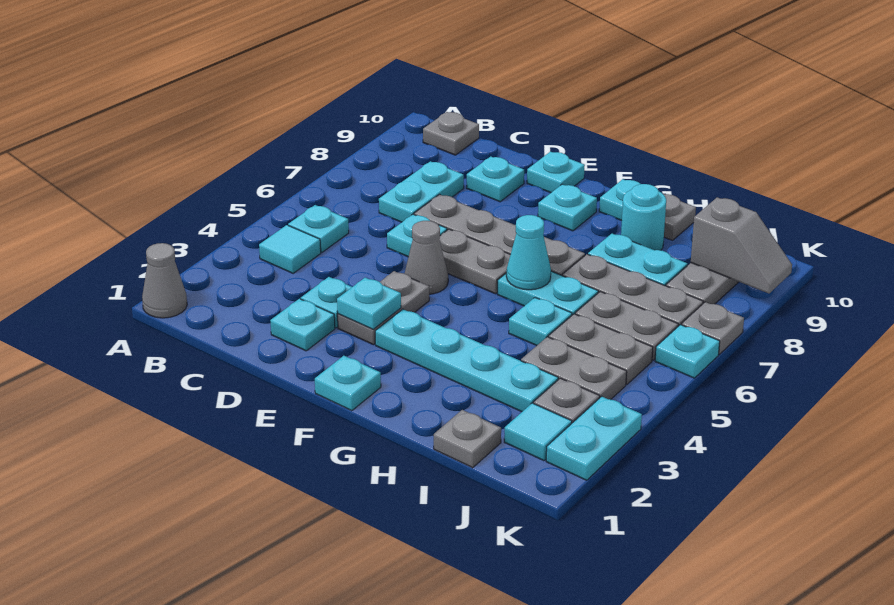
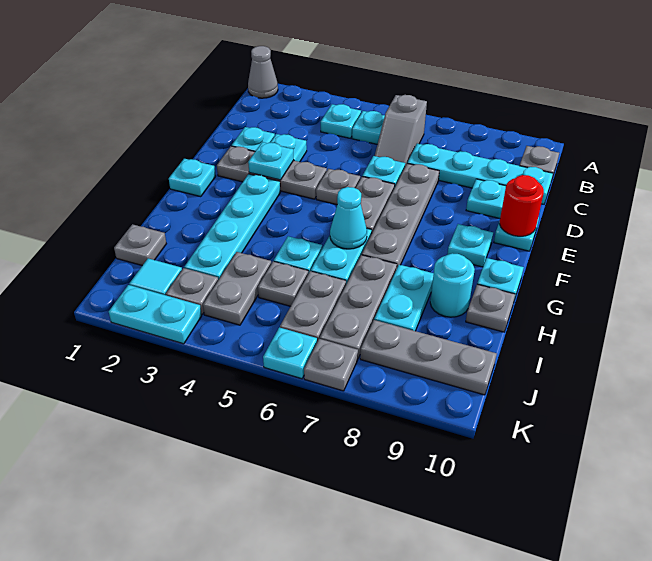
cyan 1x1 tile [259,225,321,273] -> cyan 1x1 plate [321,104,361,138]
cyan 1x2 plate [379,161,464,222] -> cyan 1x4 plate [407,143,553,204]
grey 1x2 plate [338,271,429,345] -> grey 1x3 plate [217,146,327,199]
grey 1x1 cone [405,221,448,294] -> grey 1x1 plate [316,169,360,205]
none -> red 1x1 round brick [500,175,544,236]
grey 1x2 plate [549,314,653,385] -> grey 1x1 plate [258,261,308,306]
grey 1x2 slope [691,197,792,293] -> grey 1x2 slope moved to [375,95,427,166]

